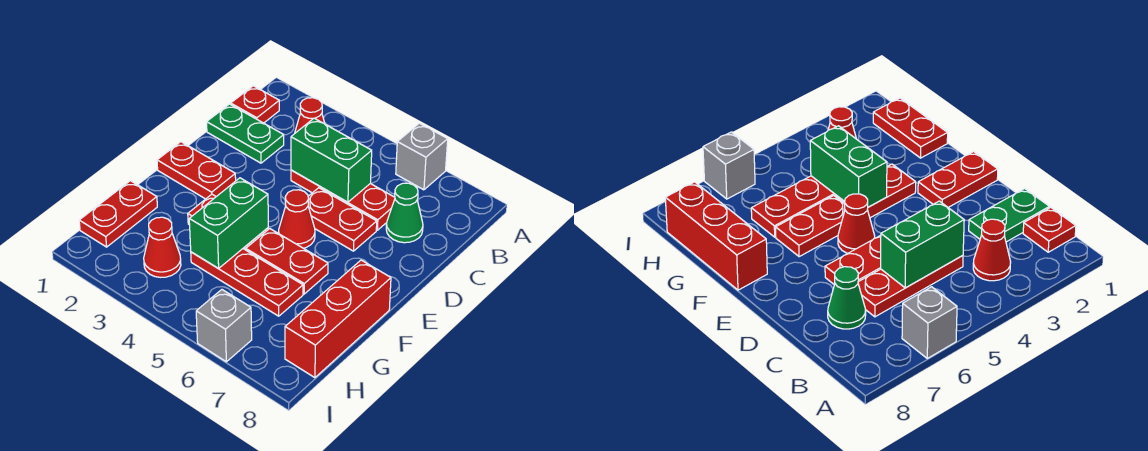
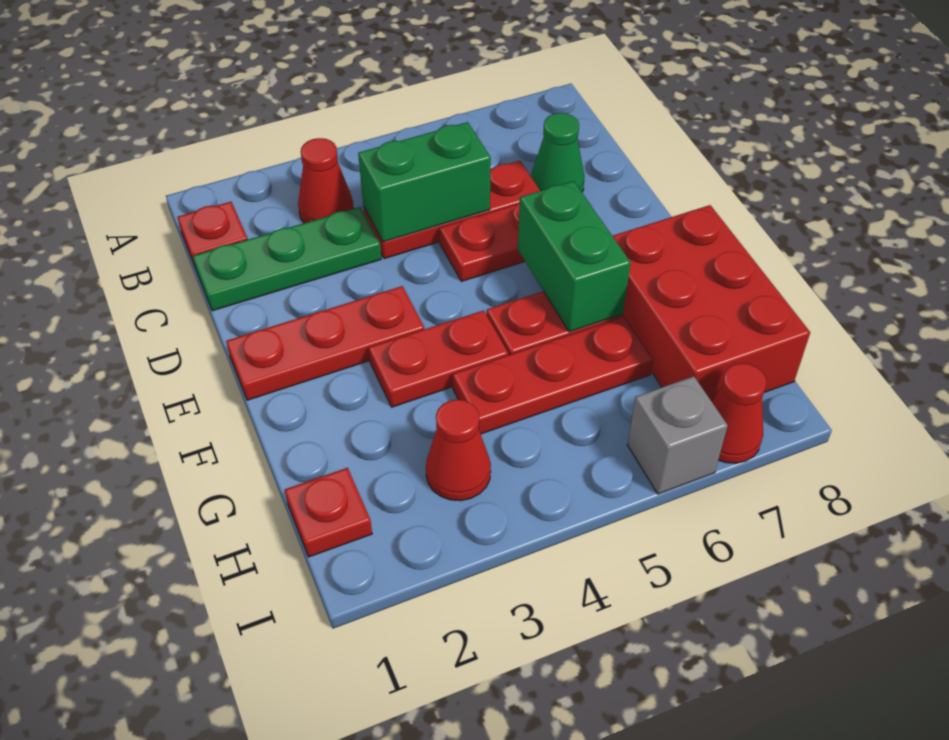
grey 1x1 brick [396,123,448,190] -> none
green 1x2 plate [207,104,284,163] -> green 1x3 plate [193,207,381,311]
red 1x2 plate [157,142,236,199] -> red 1x3 plate [226,286,424,400]
red 1x1 cone [279,190,315,248] -> red 1x1 cone moved to [712,363,767,463]
green 1x2 brick [189,178,268,268] -> green 1x2 brick moved to [518,181,631,332]
red 1x3 brick [285,260,391,378] -> red 2x3 brick [613,205,810,401]
red 1x2 plate [79,181,157,247] -> red 1x1 plate [285,468,372,557]

